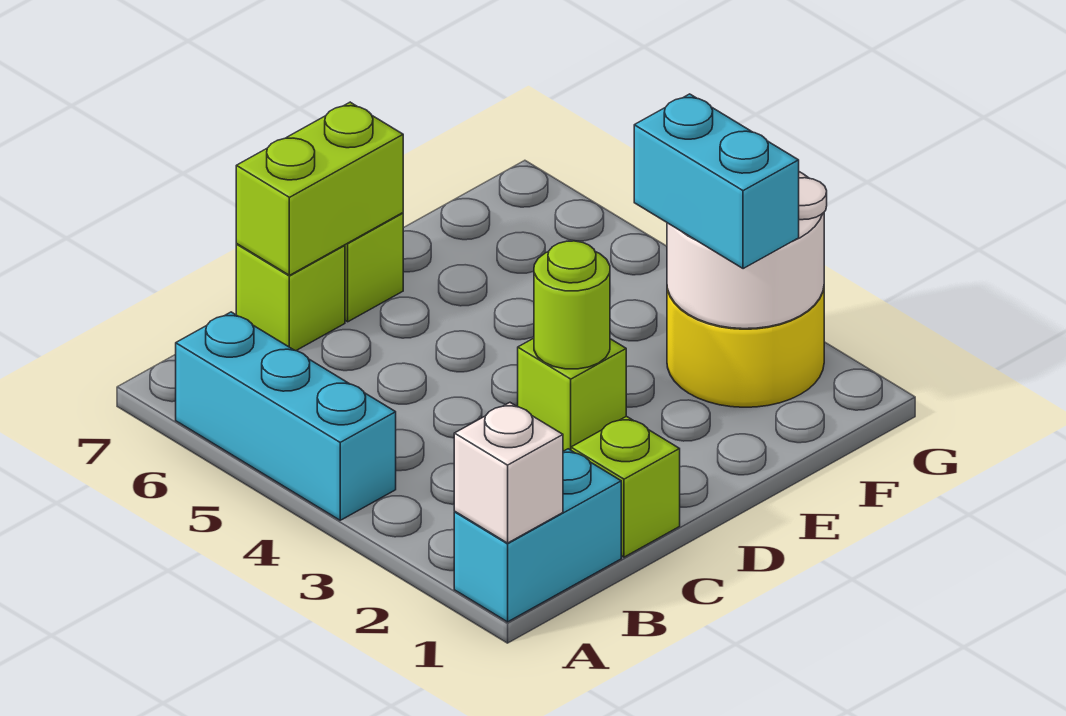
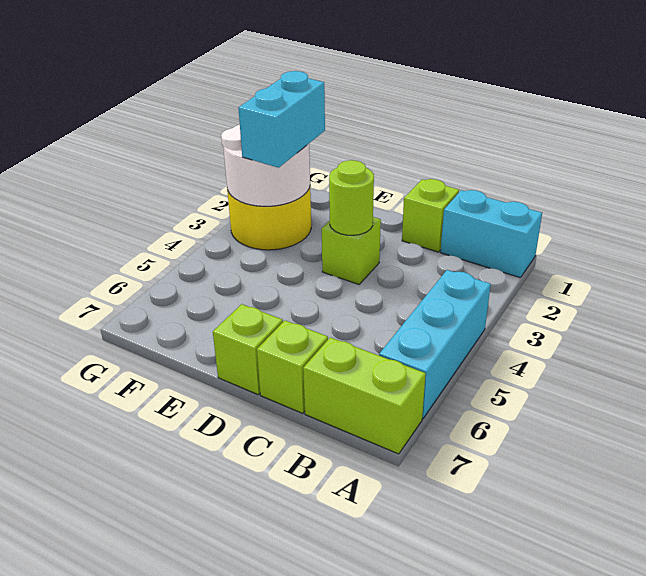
white 1x1 brick [454,403,563,543] -> none
lime 1x2 brick [236,102,403,275] -> lime 1x2 brick moved to [303,337,426,454]

